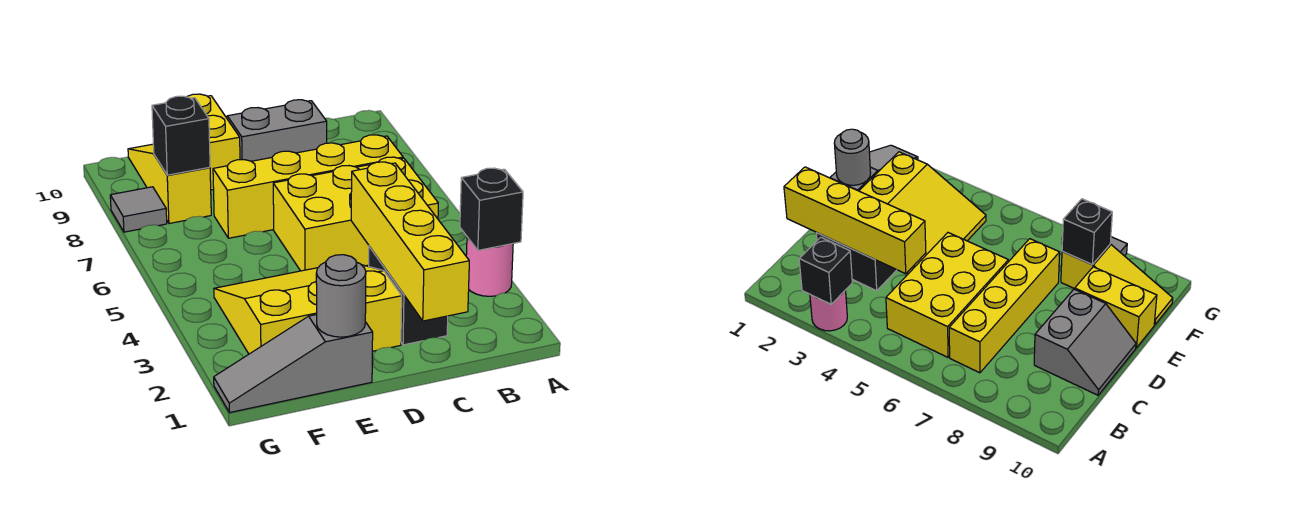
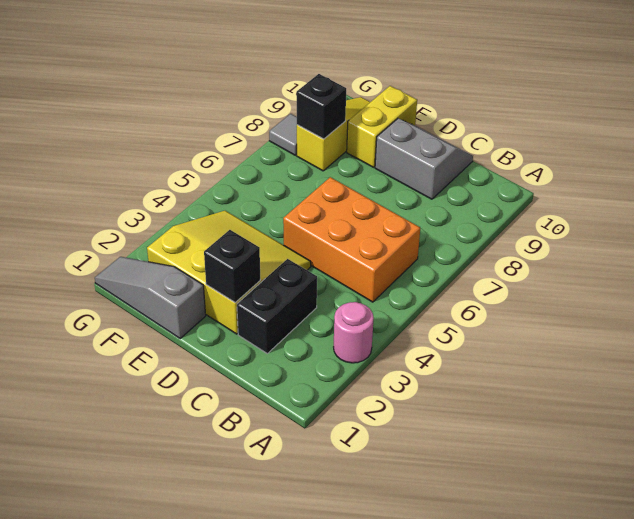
black 1x1 brick [460,168,523,250] -> black 1x1 brick moved to [204,230,260,303]
yellow 2x3 brick [273,157,438,271] -> orange 2x3 brick [283,177,420,302]
yellow 1x4 brick [213,135,403,238] -> none
yellow 1x4 brick [351,162,469,321] -> none
grey 1x1 round brick [316,255,366,337] -> none

